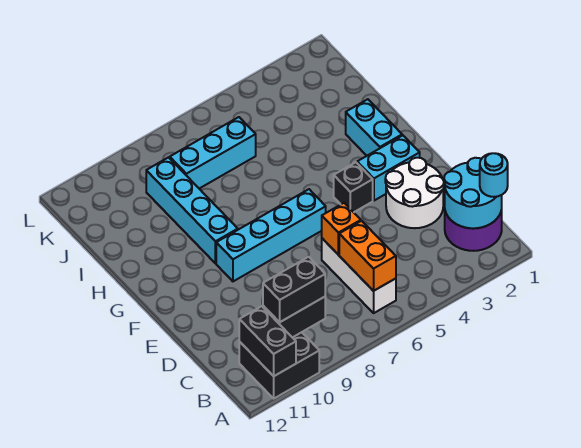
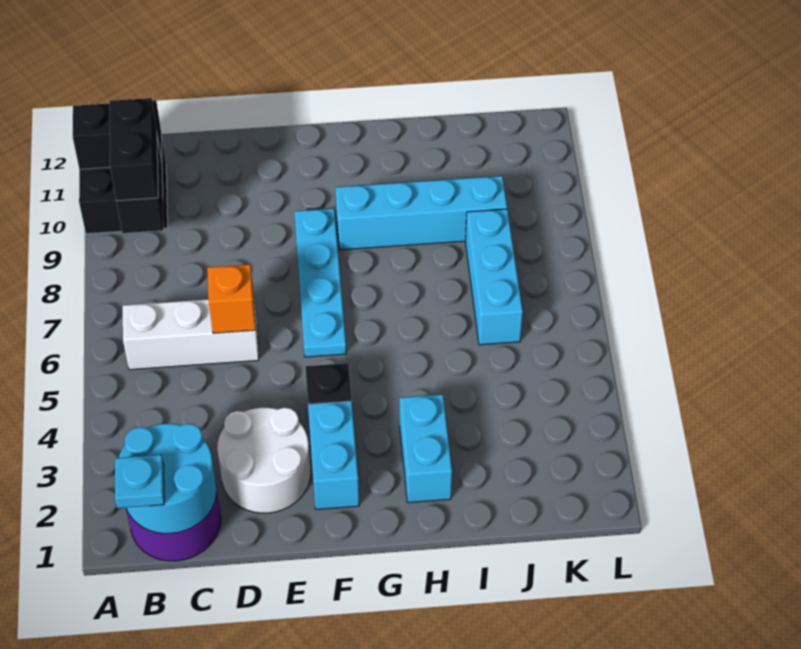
cyan 1x1 round brick [480,153,508,197] -> cyan 1x1 plate [115,455,164,508]
orange 1x2 brick [339,221,396,291] -> none
cyan 1x4 brick [216,189,326,281] -> cyan 1x4 plate [294,209,346,357]
cyan 1x2 brick [346,99,402,156] -> cyan 1x2 brick turned to [400,395,452,503]

